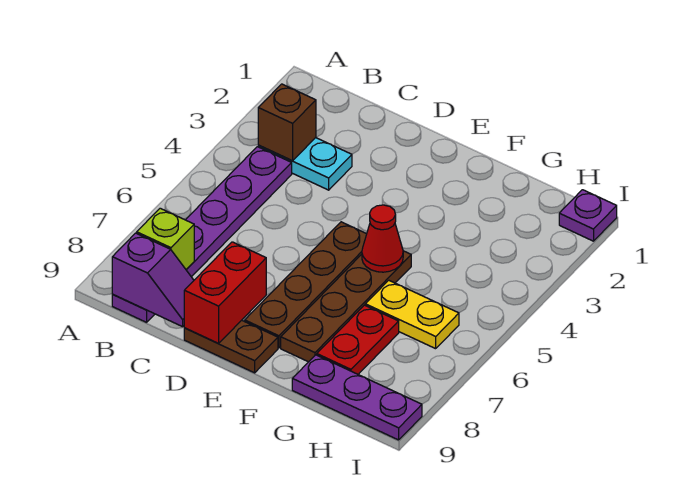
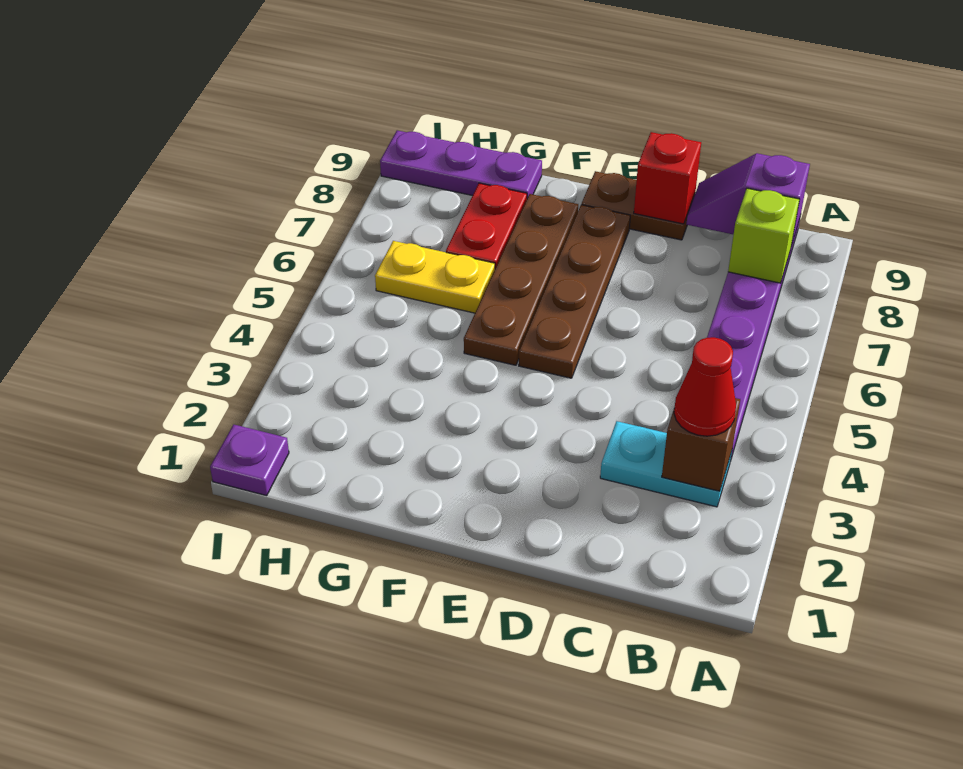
red 1x2 brick [184,242,266,343] -> red 1x1 brick [634,132,701,224]
red 1x1 cone [362,205,403,272] -> red 1x1 cone moved to [674,337,736,436]

